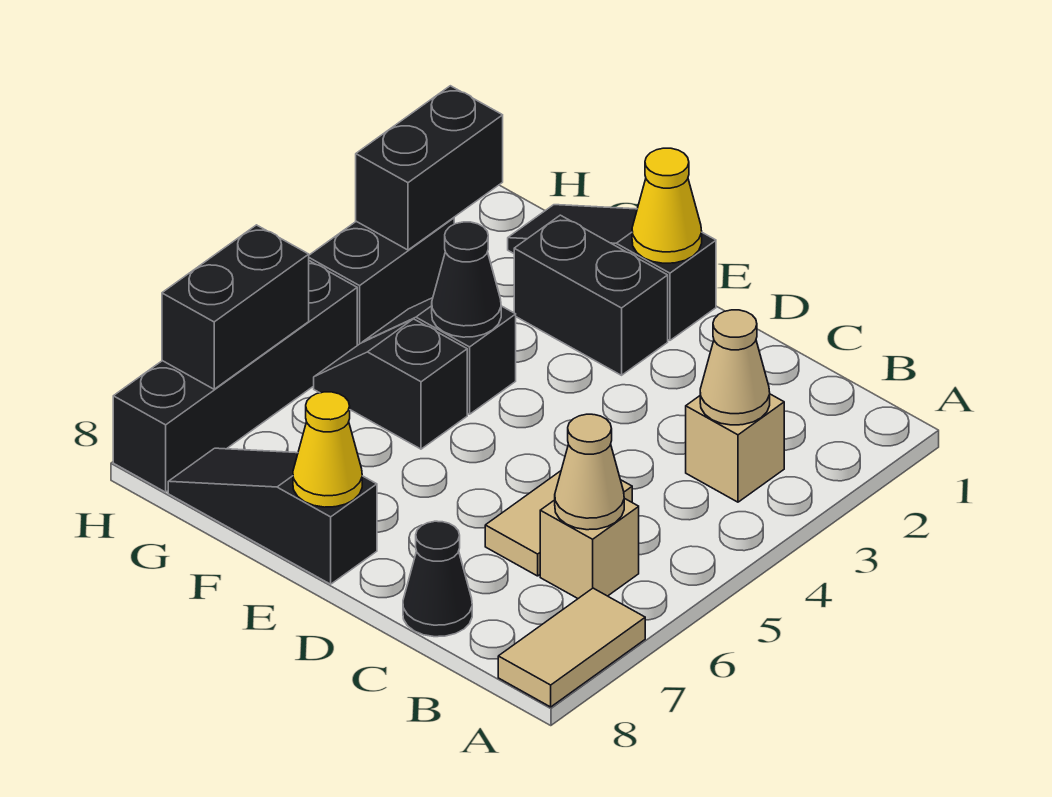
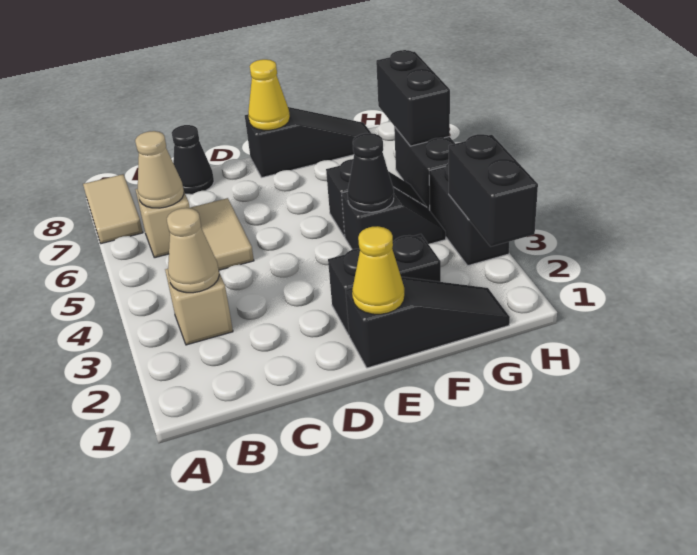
black 1x4 brick [113,261,357,492] -> black 1x2 brick [394,127,455,210]

